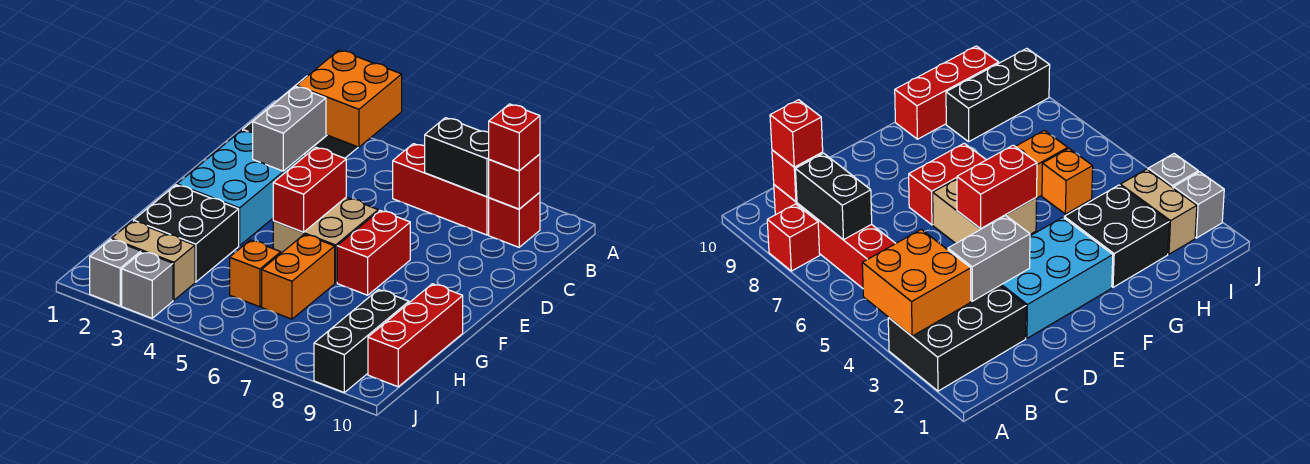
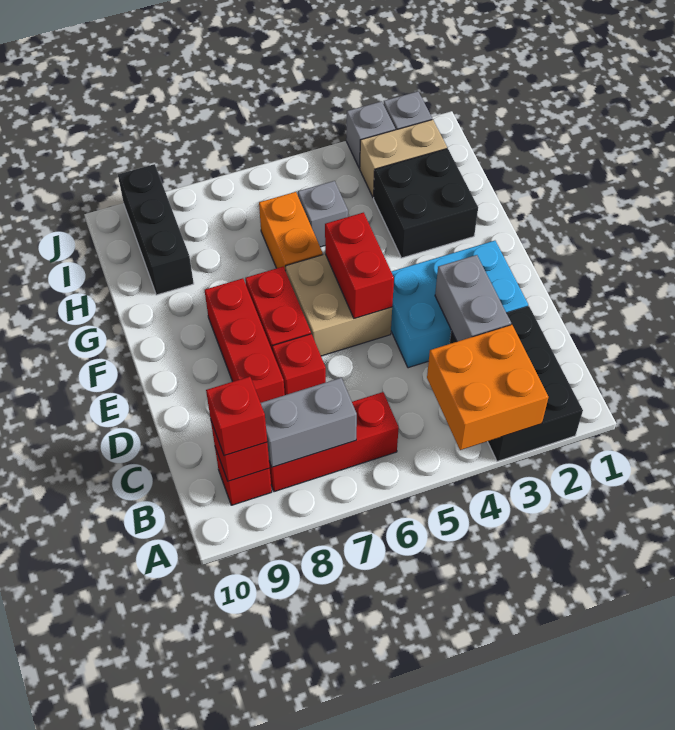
red 1x1 brick [767,204,820,271] -> red 1x1 brick moved to [272,334,326,395]
black 1x2 brick [425,118,489,197] -> grey 1x2 brick [261,378,357,467]
cyan 2x3 brick [177,130,304,246] -> cyan 2x3 brick turned to [391,241,528,368]
red 1x3 brick [368,284,463,387] -> red 1x3 brick moved to [205,278,285,403]
orange 1x1 brick [230,240,281,307] -> grey 1x1 brick [298,181,348,247]

